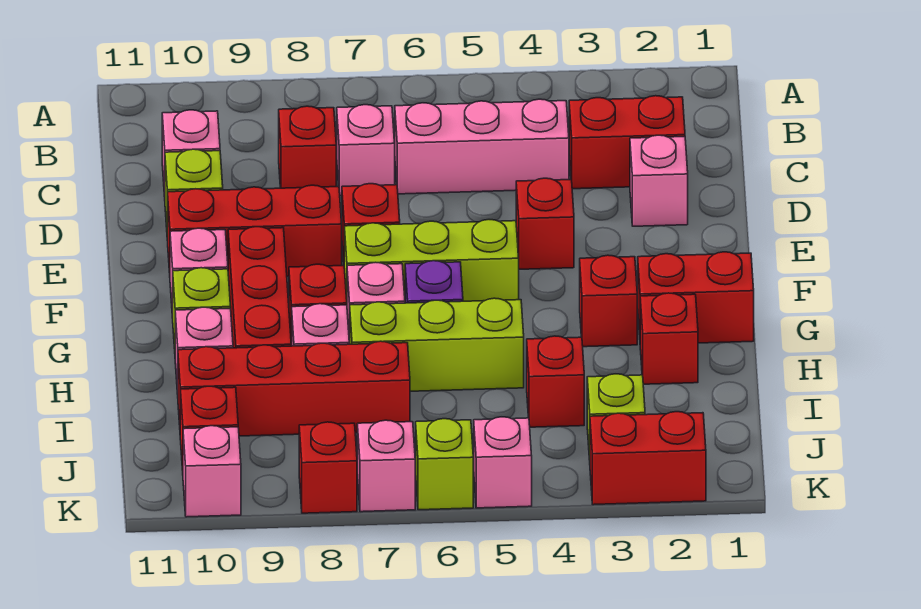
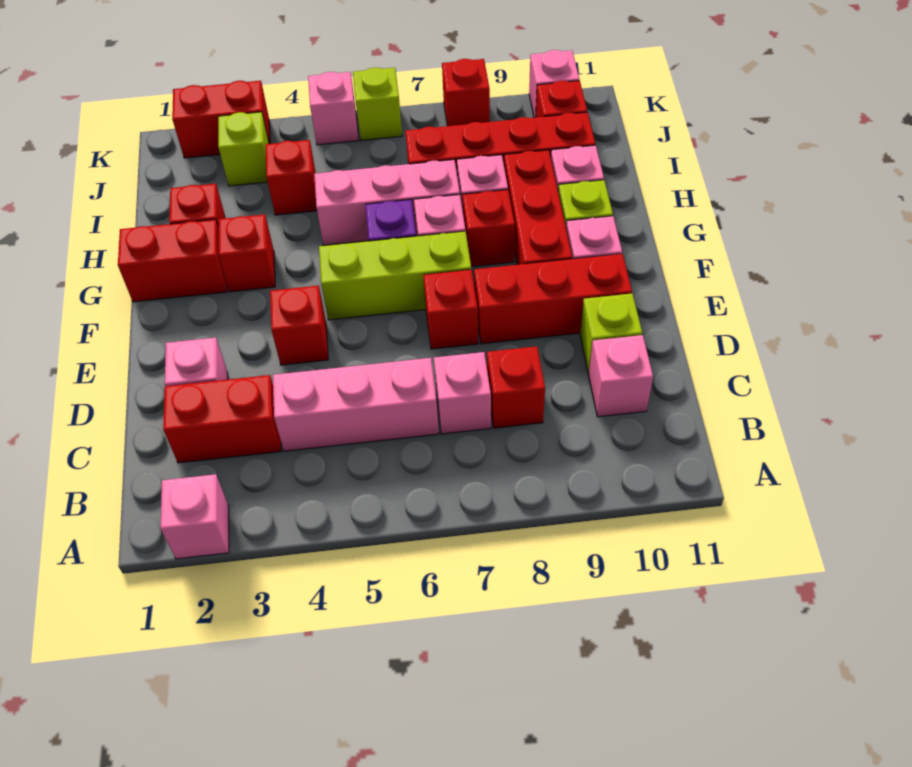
lime 1x3 brick [350,298,524,391] -> pink 1x3 brick [314,160,460,245]
pink 1x1 brick [357,420,415,512] -> pink 1x1 brick moved to [160,474,229,559]

